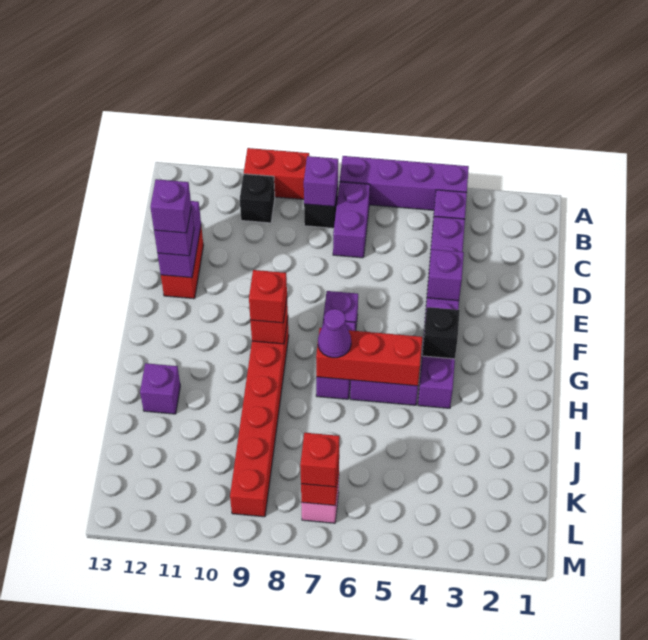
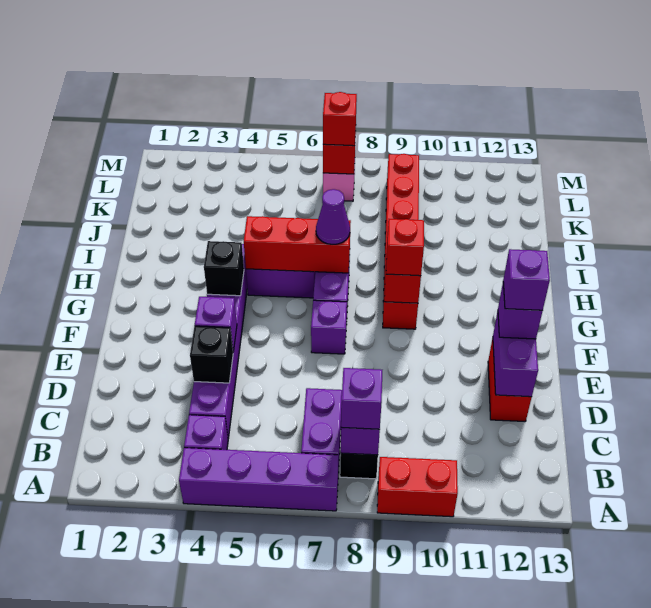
black 1x1 brick [240,174,275,223] -> black 1x1 brick moved to [190,326,233,383]
purple 1x1 brick [140,363,180,414] -> purple 1x1 brick moved to [341,368,382,429]

